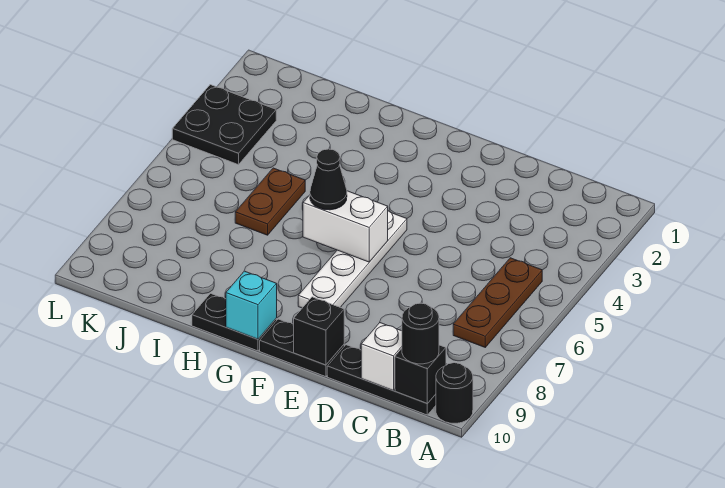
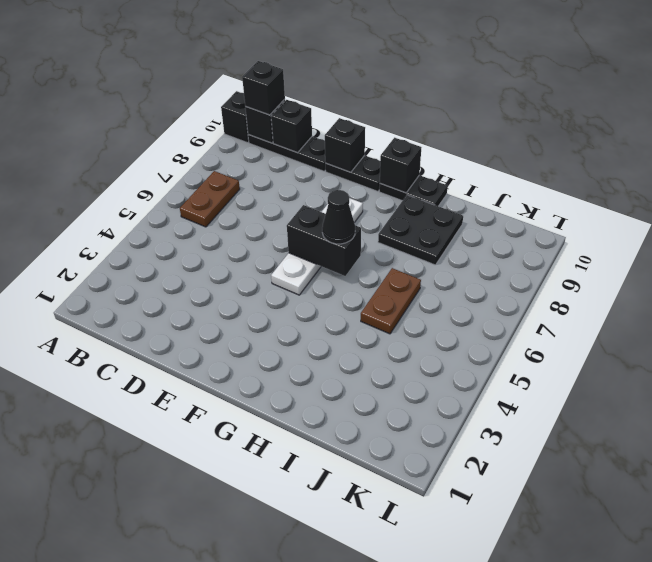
black 1x1 round brick [436,363,473,423] -> black 1x1 brick [221,91,249,143]
brown 1x3 plate [453,258,542,347] -> brown 1x2 plate [180,171,240,227]
black 1x1 round brick [402,303,439,364] -> black 1x1 brick [242,61,285,115]
white 1x1 brick [361,323,402,391] -> black 1x1 brick [271,100,312,153]
white 1x2 brick [303,191,388,262] -> black 1x2 brick [287,205,361,276]
cyan 1x1 brick [226,271,277,339] -> black 1x1 brick [380,138,422,193]
black 2x2 plate [172,85,276,165] -> black 2x2 plate moved to [378,195,463,265]

